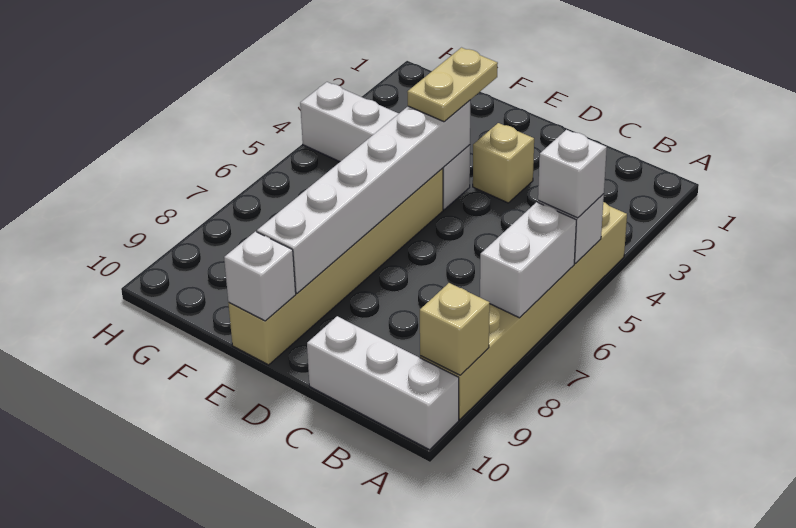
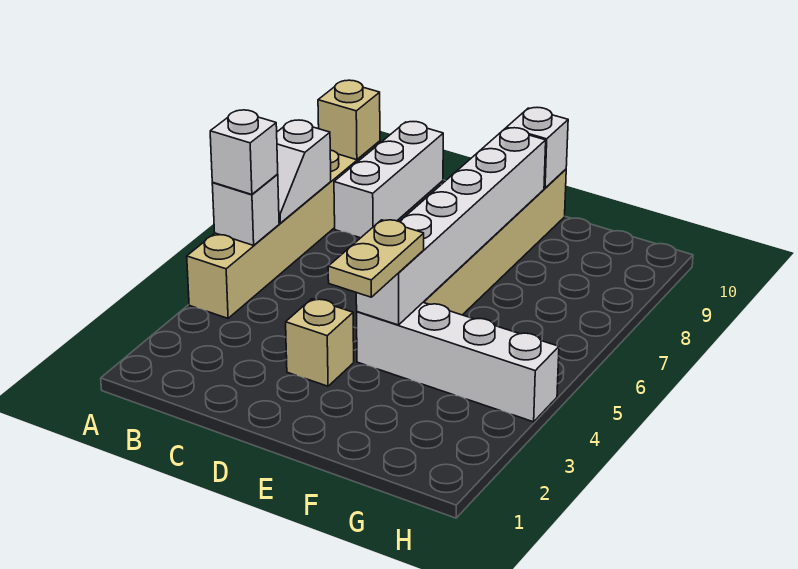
white 1x2 brick [480,202,576,318] -> white 1x2 slope [277,120,331,223]
white 1x3 brick [307,316,459,450] -> white 1x3 brick turned to [334,122,443,238]

